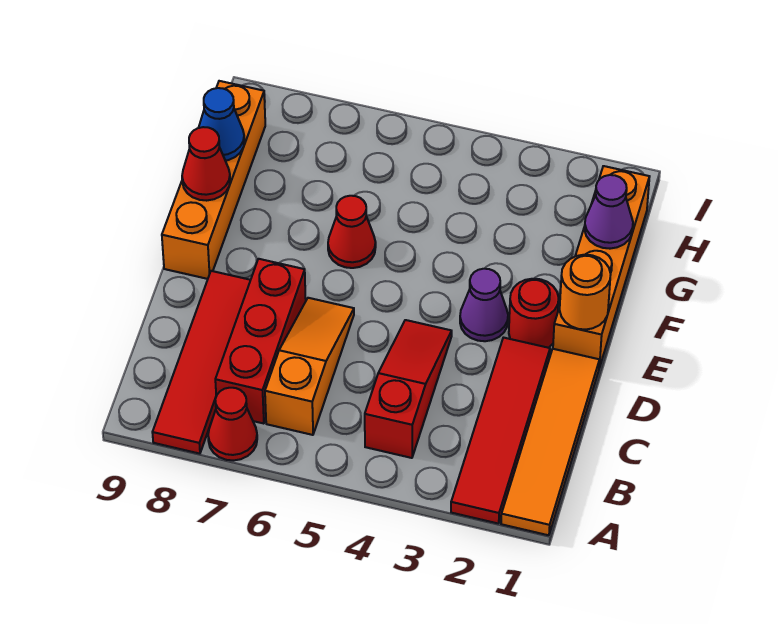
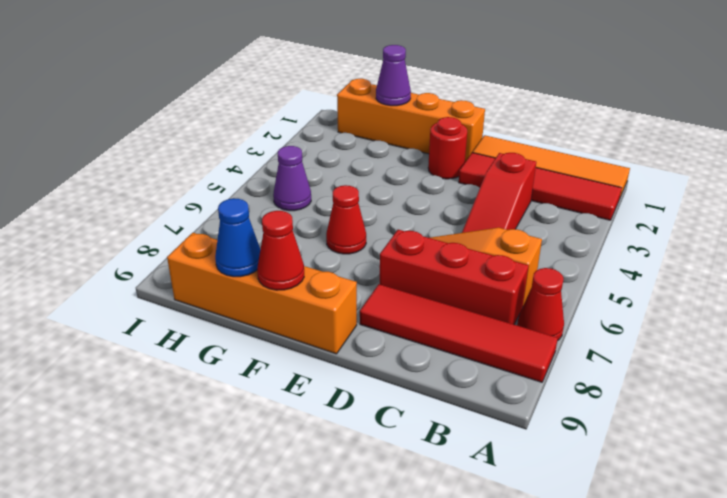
red 1x3 slope [365,320,452,458] -> red 1x3 slope turned to [462,153,536,233]
orange 1x1 round brick [560,255,611,330] -> none
purple 1x1 cone [460,269,508,341] -> purple 1x1 cone moved to [273,146,311,211]

